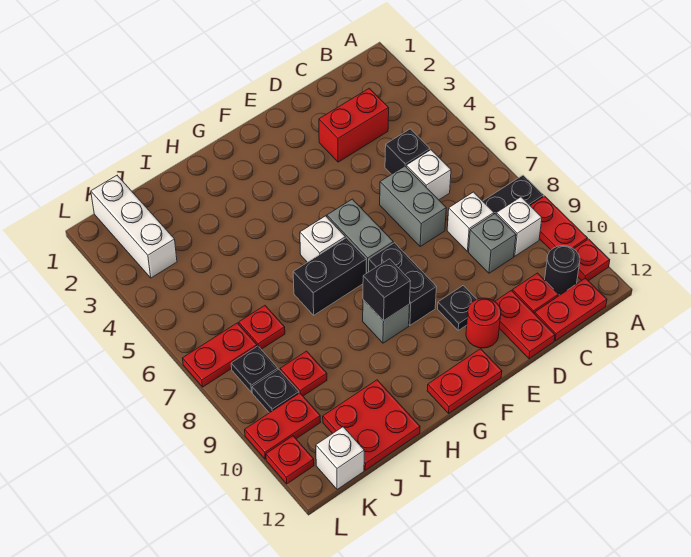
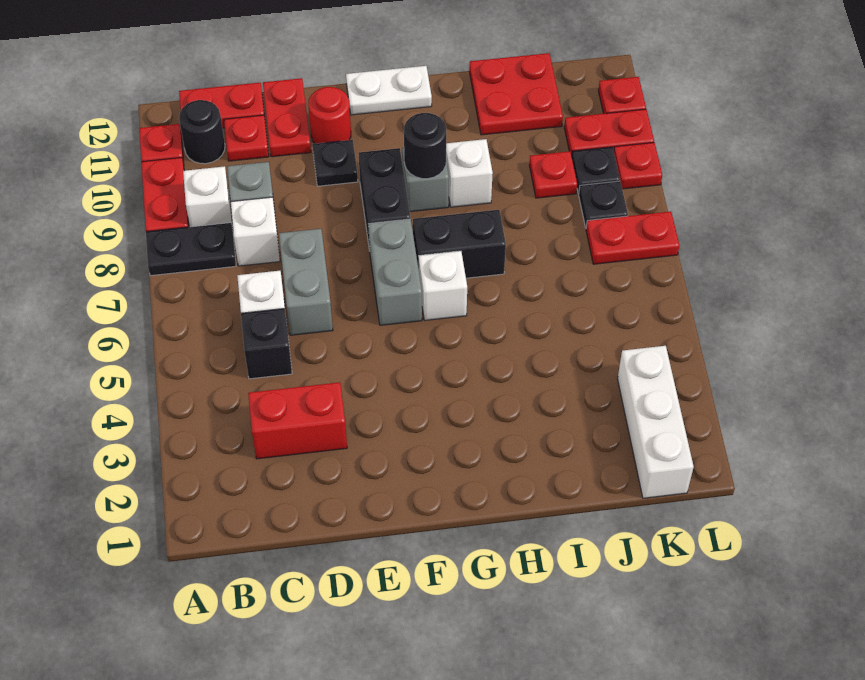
red 1x2 plate [427,349,502,413] -> white 1x2 plate [346,66,432,115]
black 1x1 brick [363,259,410,321] -> black 1x1 round brick [404,113,446,179]
red 1x1 plate [239,306,285,349] -> red 1x1 plate moved to [614,143,662,189]
white 1x1 brick [316,427,364,489] -> white 1x1 brick moved to [446,139,493,207]

